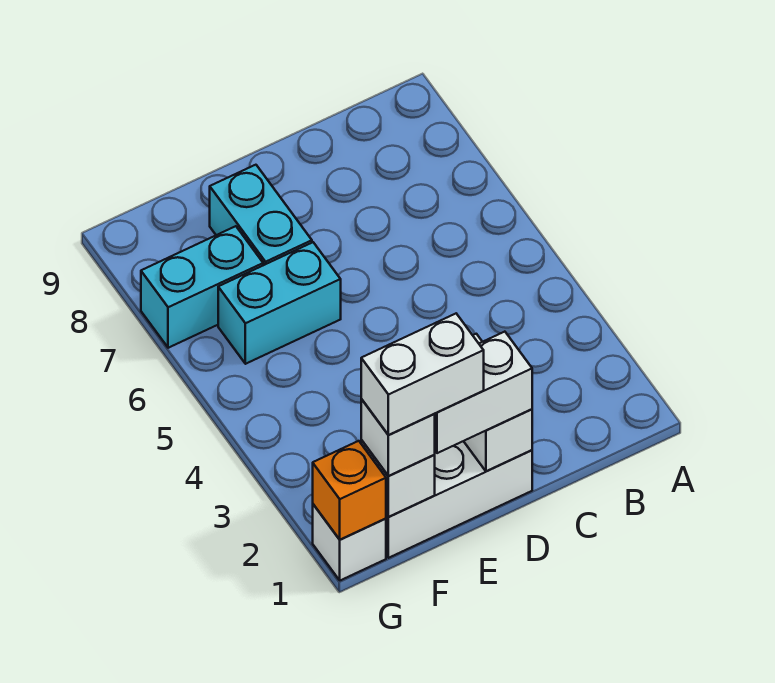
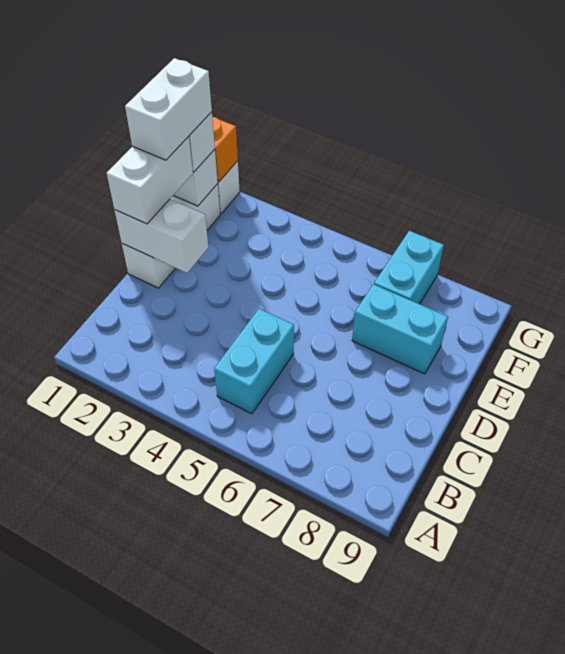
cyan 1x2 brick [218,242,341,364] -> cyan 1x2 brick moved to [214,309,294,414]

